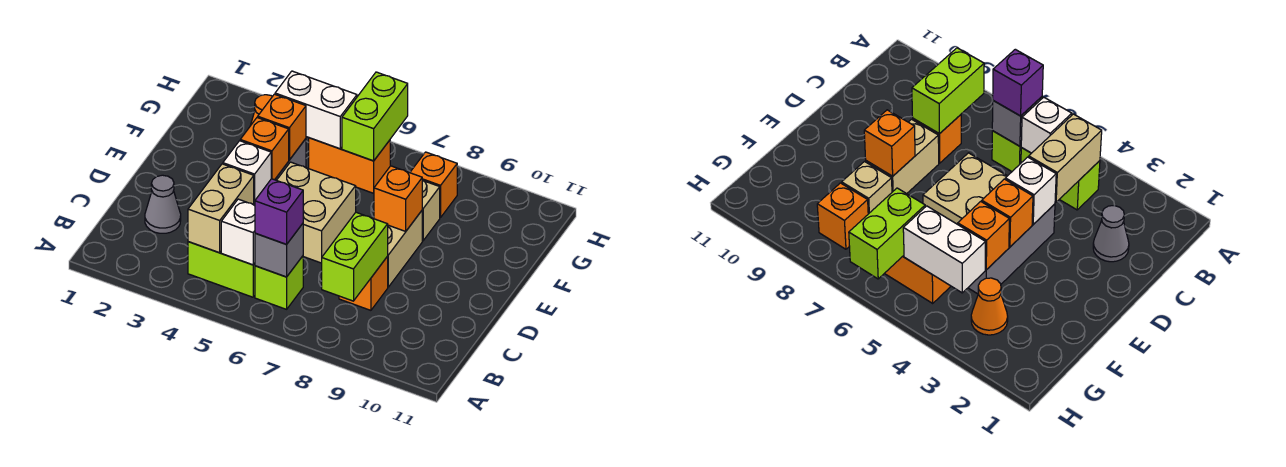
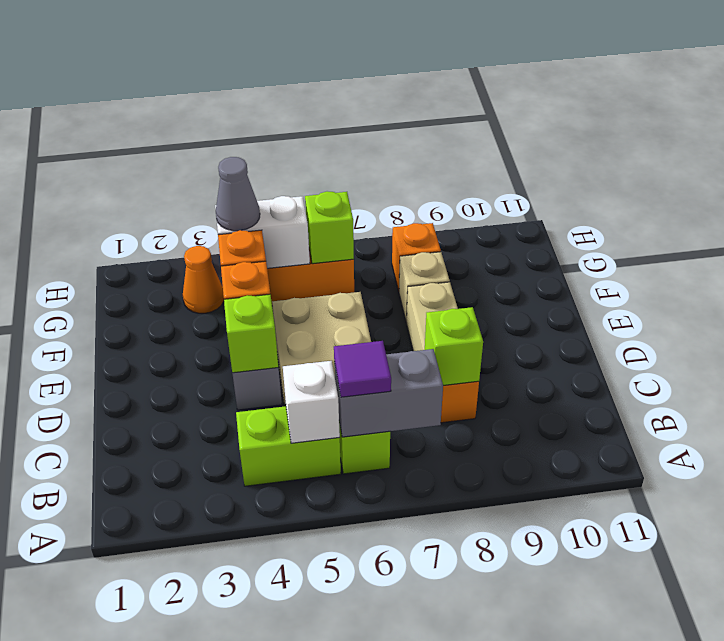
tan 1x2 brick [188,164,254,253] -> none
grey 1x1 brick [255,224,303,277] -> grey 1x2 brick [334,349,443,437]
purple 1x1 brick [255,179,303,244] -> purple 1x1 tile [334,341,391,397]
lime 1x2 brick [322,212,388,301] -> lime 1x1 brick [425,307,483,385]
grey 1x1 cone [145,175,181,233] -> grey 1x1 cone moved to [216,157,260,231]
white 1x1 brick [223,141,271,205] -> lime 1x1 brick [224,294,278,373]
orange 1x1 brick [374,166,422,231] -> none
lime 1x2 brick [342,72,408,161] -> lime 1x1 brick [305,191,354,264]

